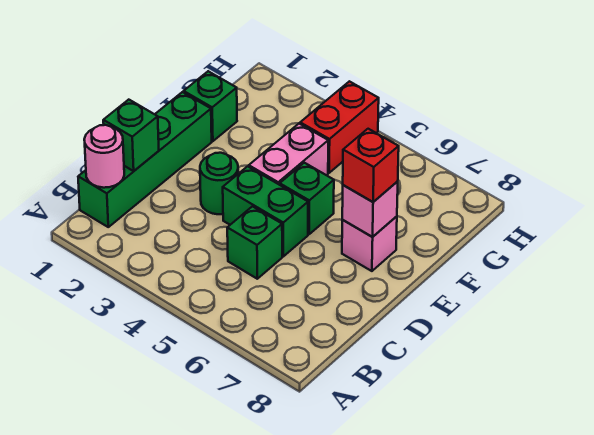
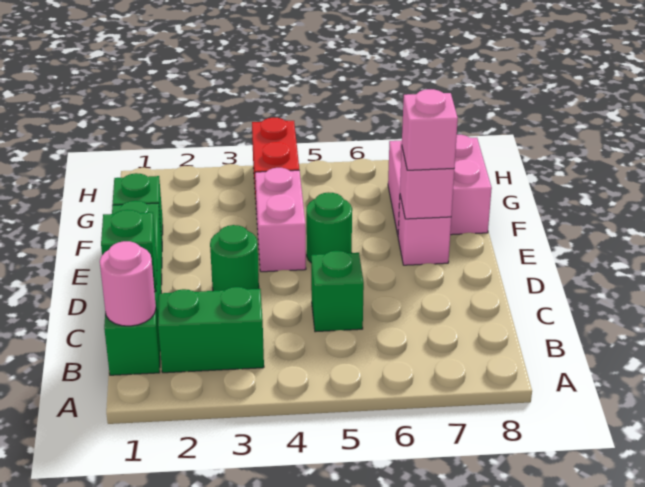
green 1x2 brick [223,166,308,256] -> green 1x2 brick moved to [158,287,264,373]
green 1x1 brick [280,163,334,234] -> green 1x1 round brick [306,192,352,262]
red 1x1 brick [343,129,399,202] -> pink 1x1 brick [402,89,458,170]
none -> pink 2x2 brick [388,135,492,235]

